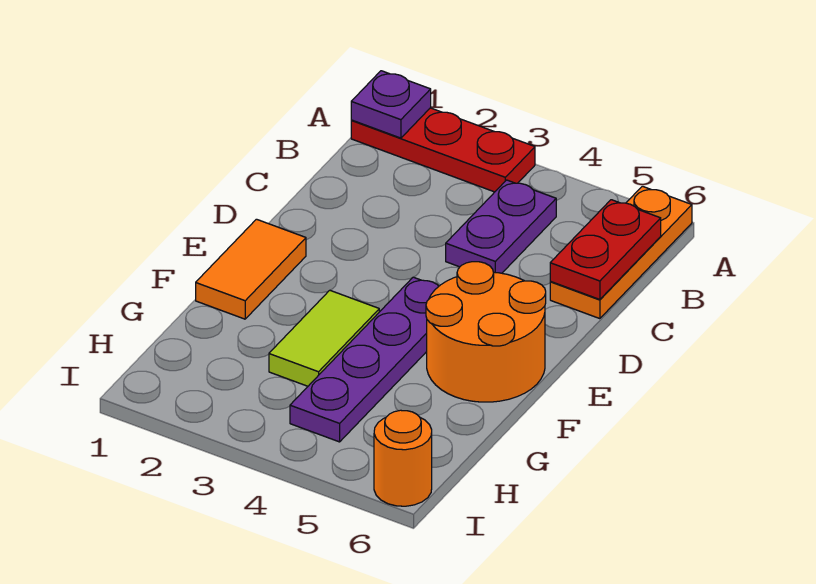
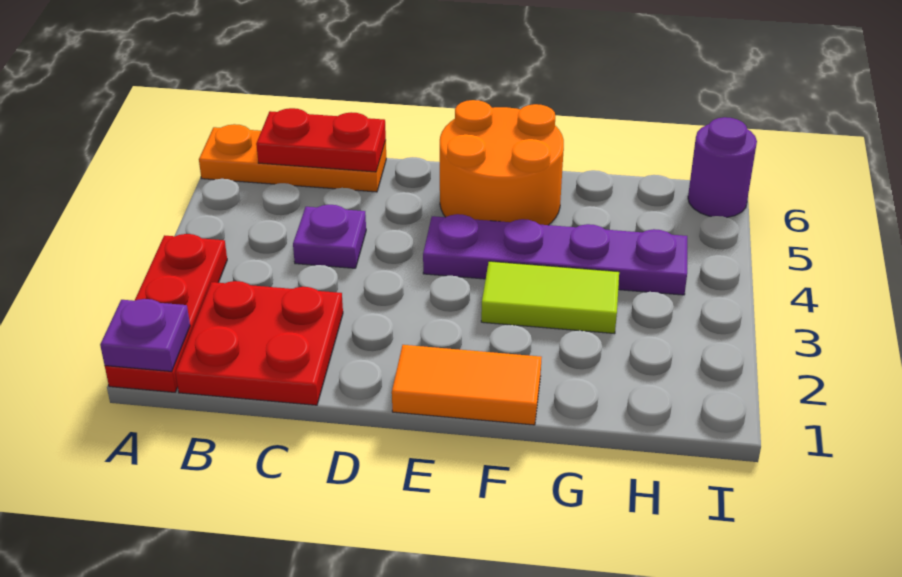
none -> red 2x2 plate [175,281,343,405]
purple 1x2 plate [446,180,556,273] -> purple 1x1 plate [293,205,366,268]
orange 1x1 round brick [374,410,432,506] -> purple 1x1 round brick [688,117,757,217]

